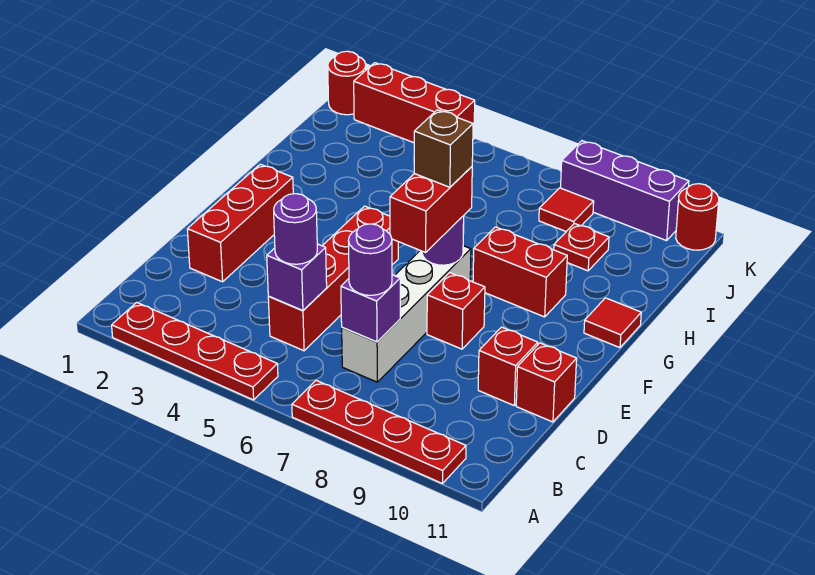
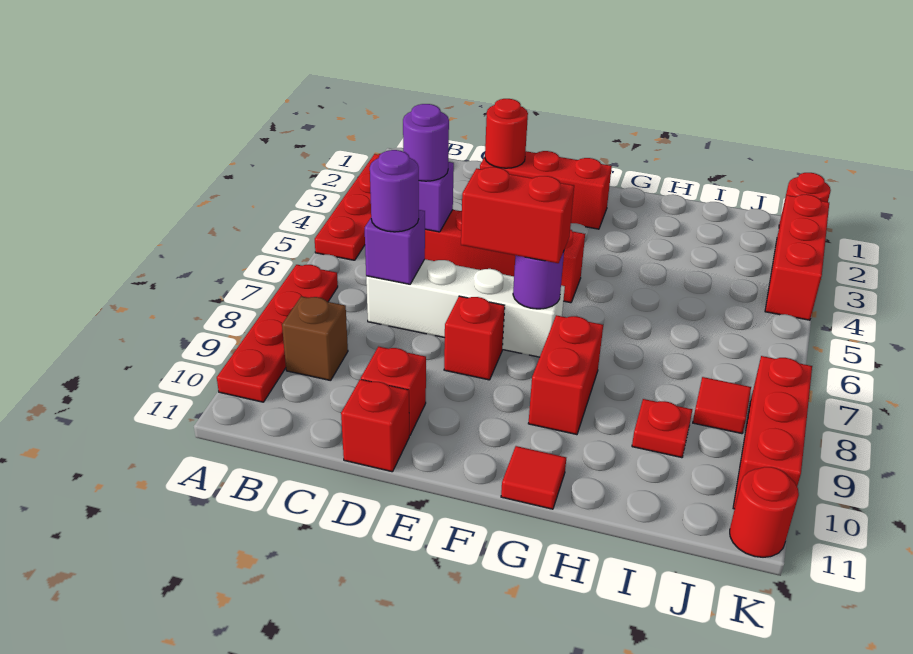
none -> red 1x1 round brick [485,99,528,168]
brown 1x1 brick [414,110,473,187] -> brown 1x1 brick moved to [282,296,348,381]
purple 1x3 brick [561,141,689,241] -> red 1x3 brick [733,356,812,509]

